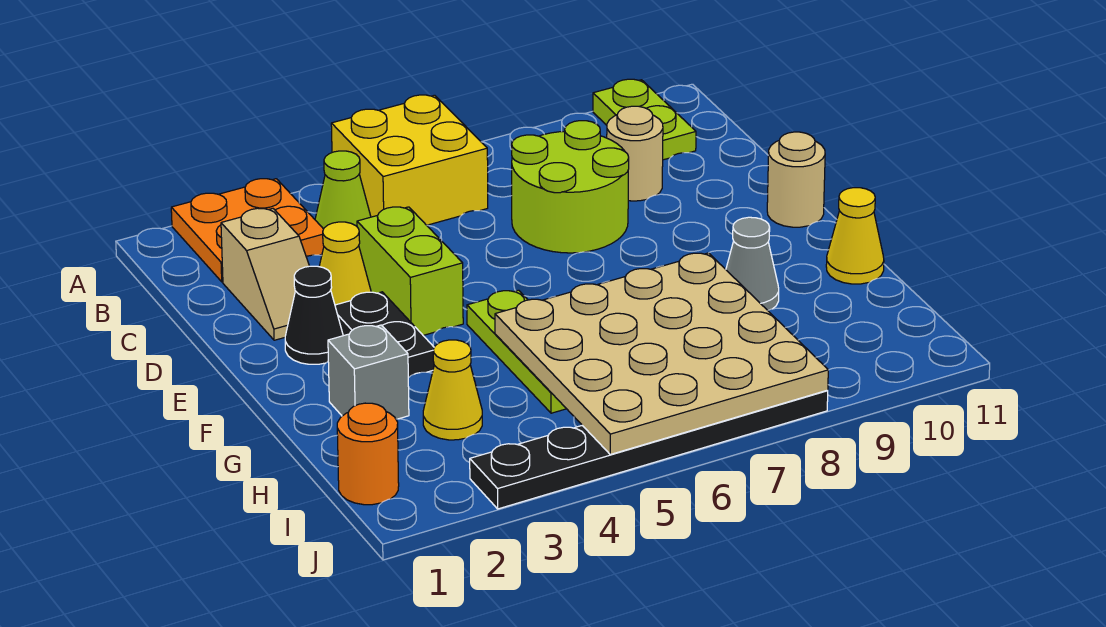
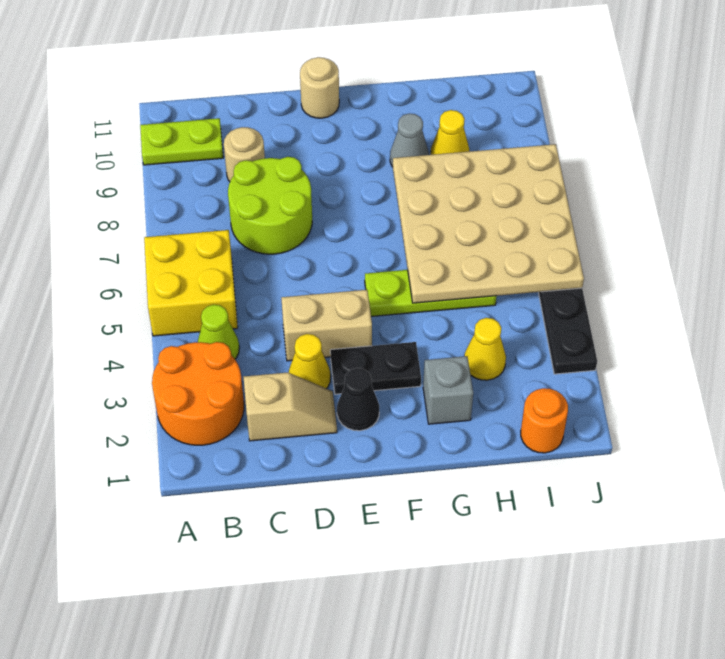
orange 2x2 plate [171,179,324,282] -> orange 2x2 round brick [152,342,244,445]
lime 1x2 brick [357,207,463,335] -> tan 1x2 brick [281,290,372,361]
yellow 1x1 cone [826,188,884,284] -> yellow 1x1 cone moved to [431,110,469,155]

